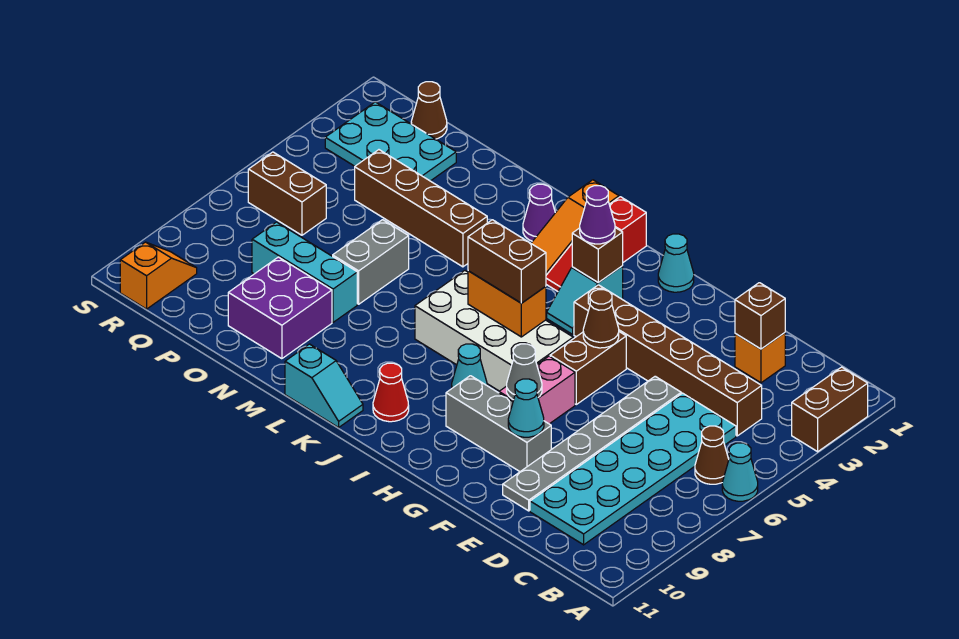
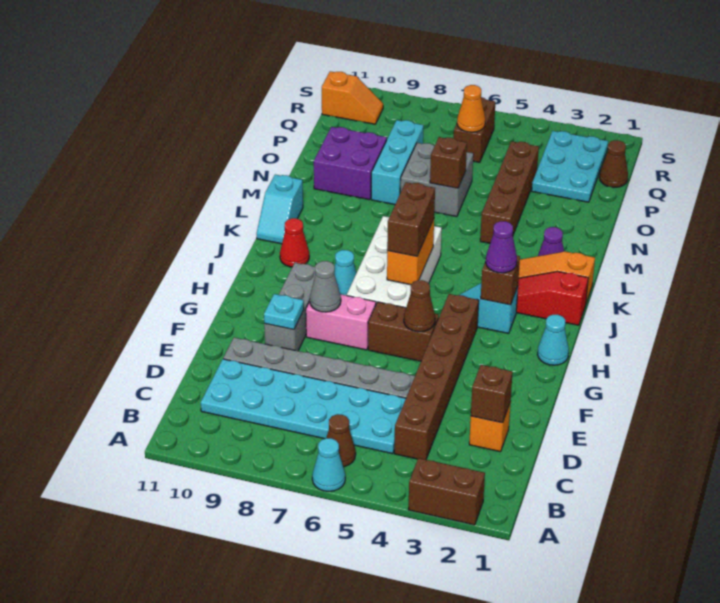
cyan 1x1 cone [508,379,544,437] -> cyan 1x1 plate [264,294,304,330]
grey 1x2 brick [333,220,409,304] -> grey 2x2 brick [400,143,473,217]
none -> brown 1x1 brick [430,137,467,188]
none -> orange 1x1 cone [457,85,485,132]

